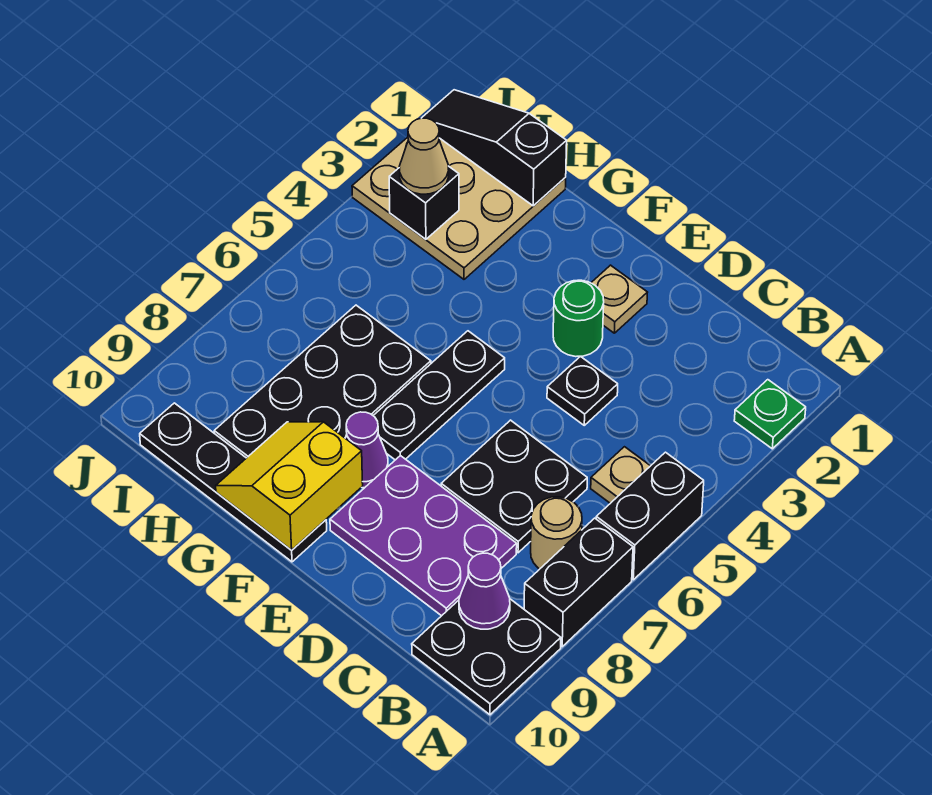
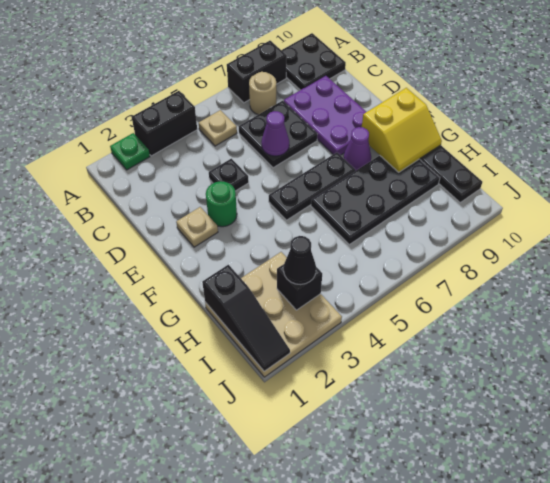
black 1x2 brick [596,452,704,580] -> black 1x2 brick moved to [132,91,197,156]
purple 1x1 cone [459,553,510,629] -> purple 1x1 cone moved to [261,111,289,156]
tan 1x1 cone [399,118,449,194] -> black 1x1 cone [284,236,316,285]

